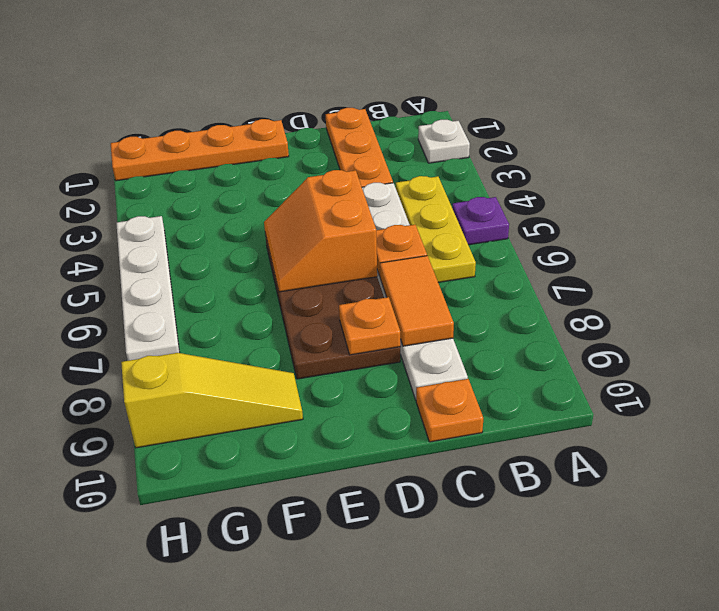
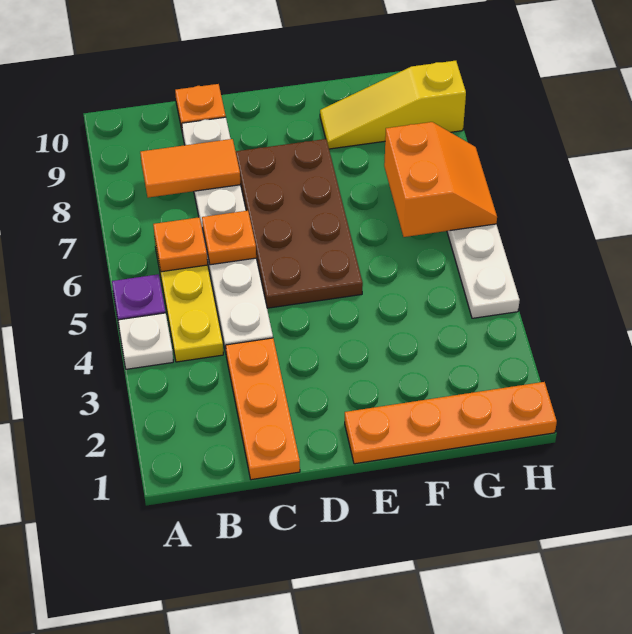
white 1x1 plate [418,120,470,163] -> white 1x1 plate moved to [118,313,173,369]
orange 1x2 tile [380,256,454,346] -> orange 1x2 tile turned to [140,139,241,198]
orange 2x2 slope [264,170,377,292] -> orange 2x2 slope moved to [384,122,497,237]
orange 1x1 plate [339,297,400,355] -> orange 1x1 plate moved to [153,217,207,272]

